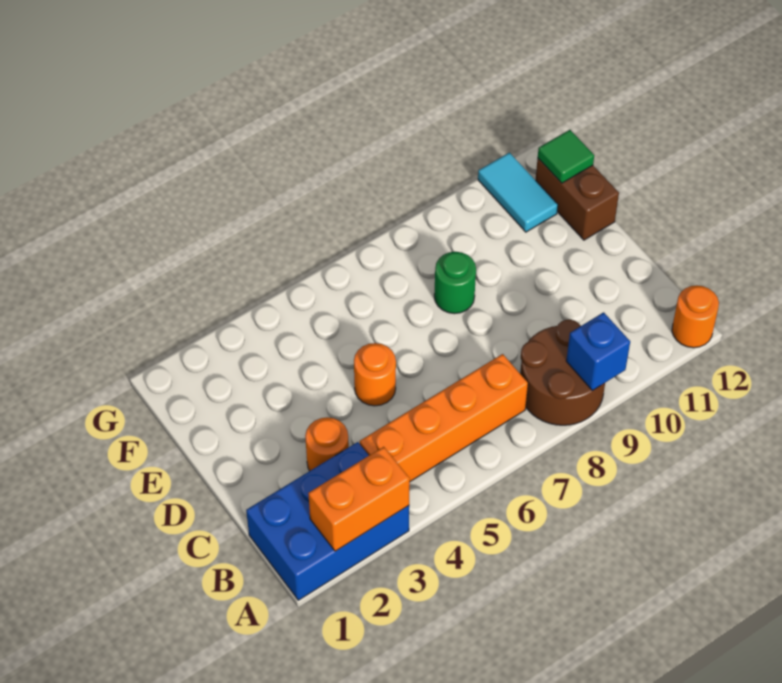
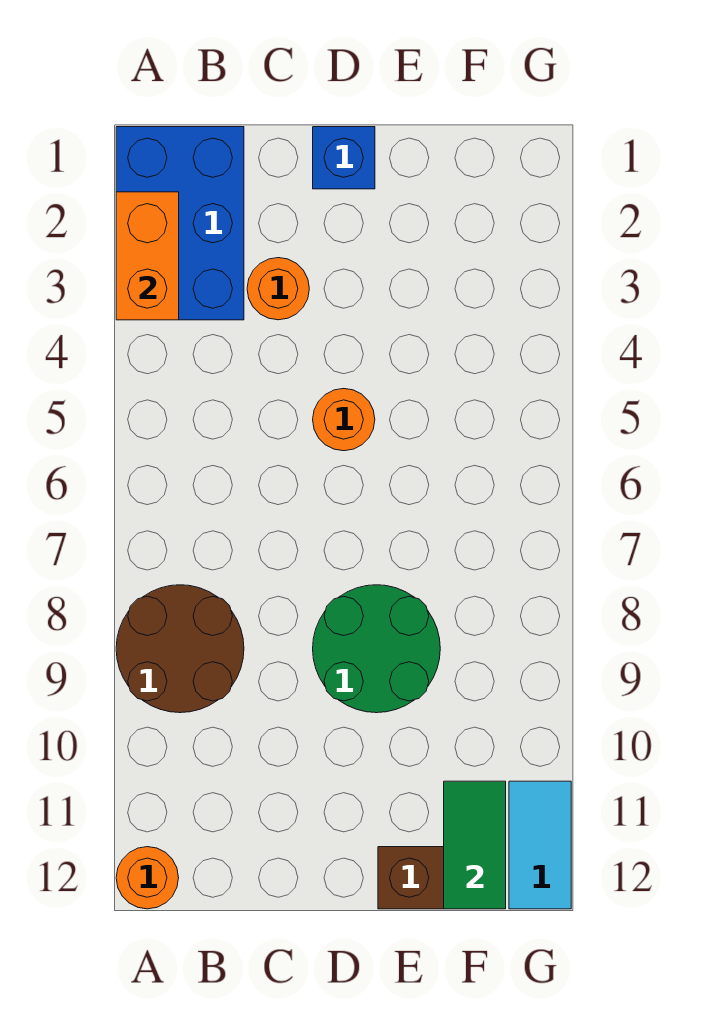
blue 1x1 brick [566,312,630,391] -> blue 1x1 brick moved to [313,127,375,189]
orange 1x4 brick [360,354,528,481] -> none
green 1x1 round brick [434,252,476,314] -> green 2x2 round brick [313,585,440,713]
cyan 1x2 tile [478,153,558,232] -> cyan 1x2 tile turned to [509,781,571,909]
green 1x1 tile [538,130,594,183] -> green 1x2 tile [444,781,506,909]

